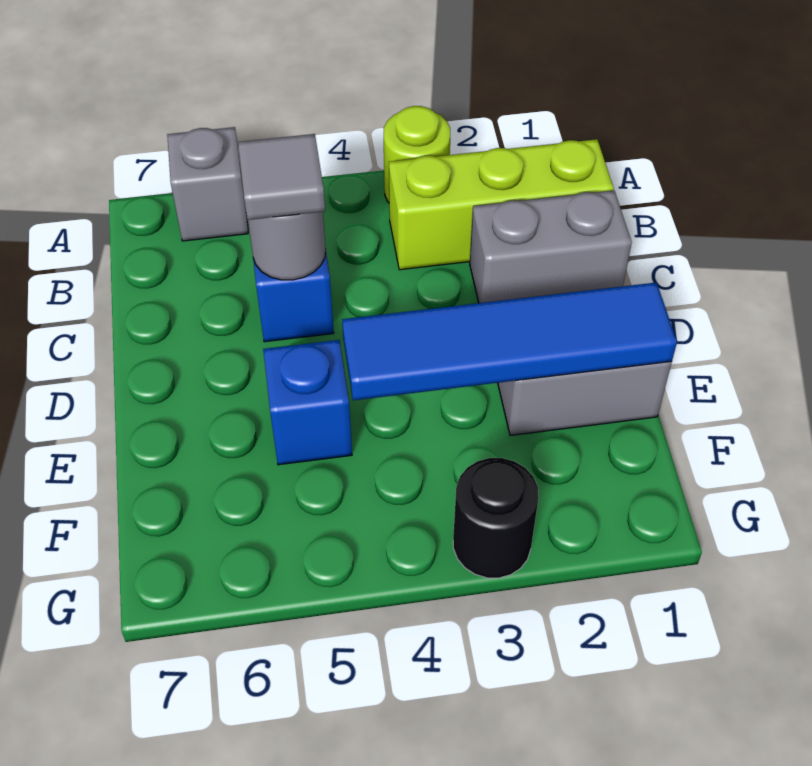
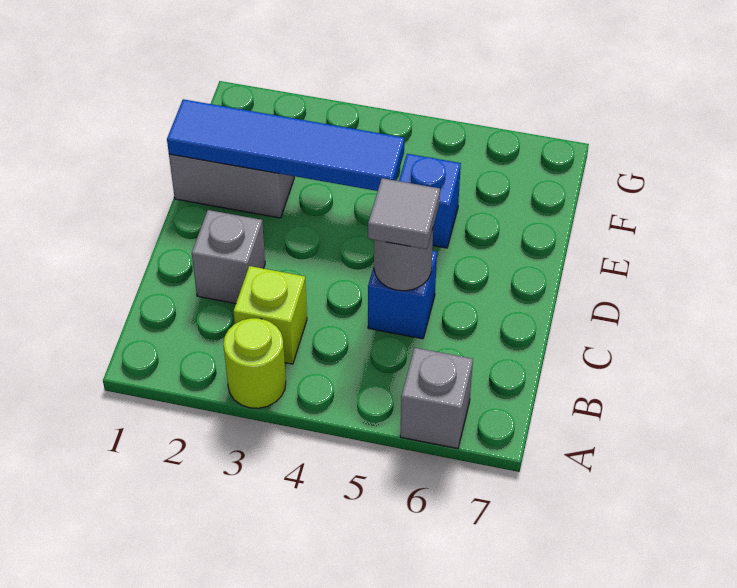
lime 1x3 brick [389,139,614,270] -> lime 1x1 brick [234,266,307,364]
grey 1x2 brick [470,190,632,303] -> grey 1x1 brick [192,210,265,304]
black 1x1 round brick [453,458,539,578] -> none

